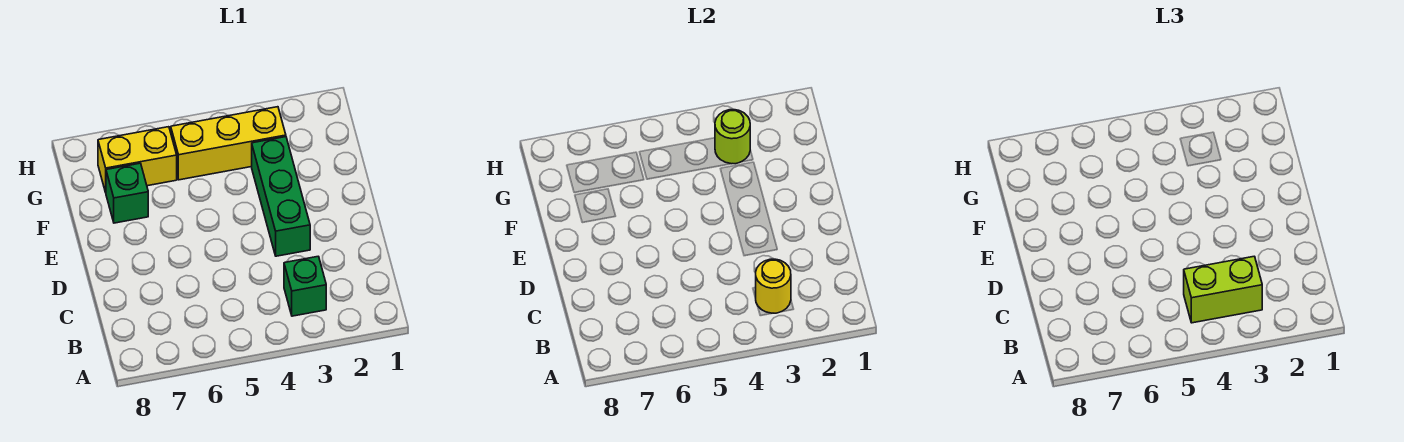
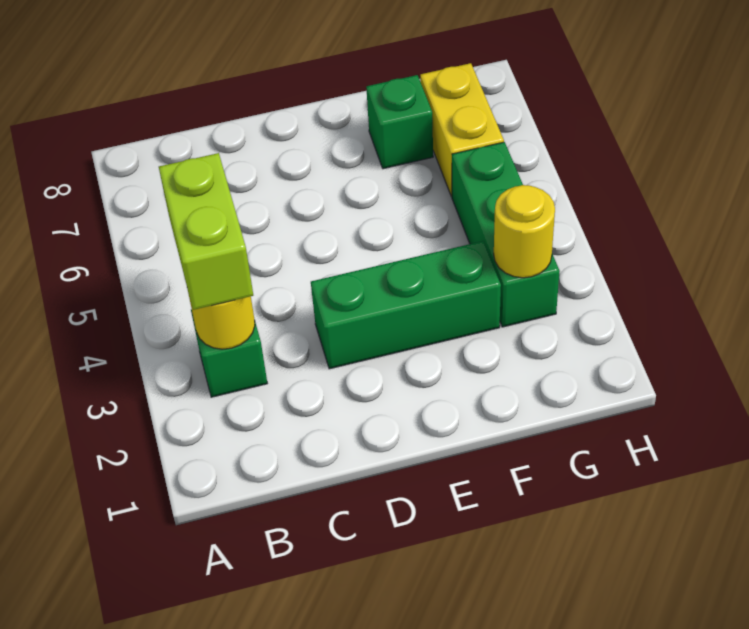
yellow 1x3 brick [171,107,286,180] -> green 1x3 brick [452,142,560,327]
lime 1x1 round brick [715,110,750,164] -> yellow 1x1 round brick [494,185,555,278]

